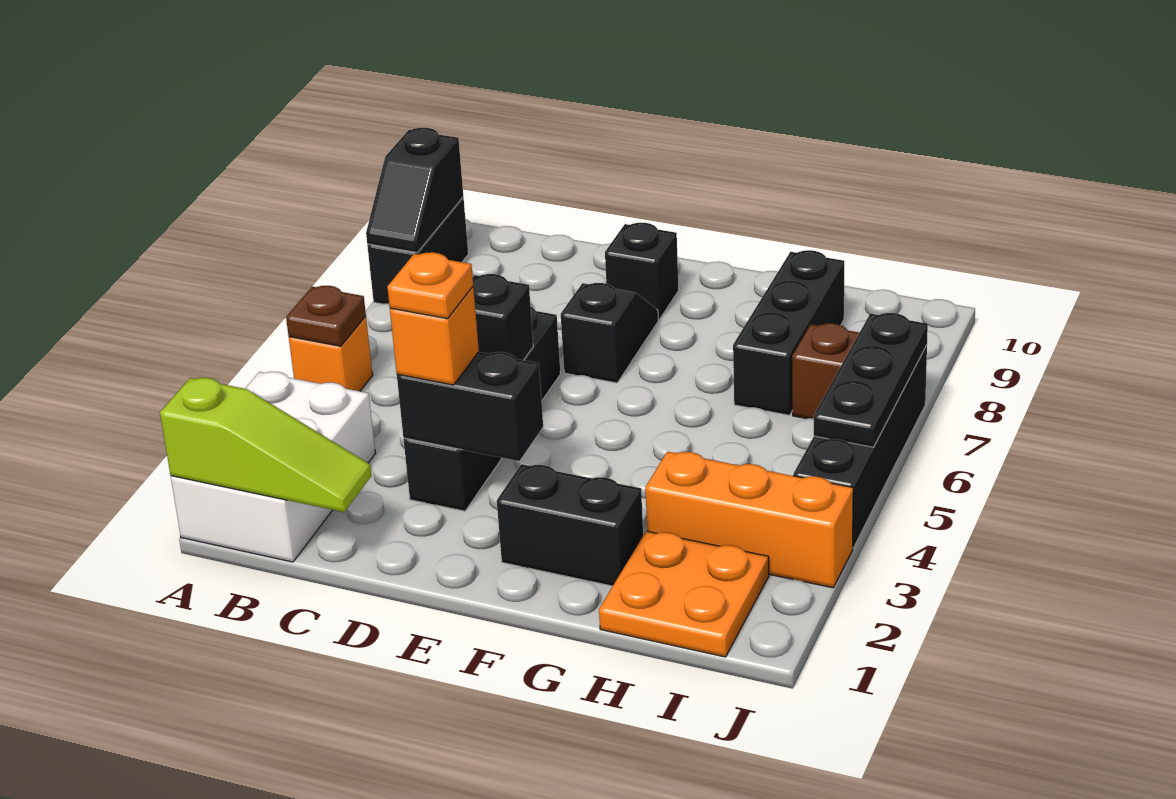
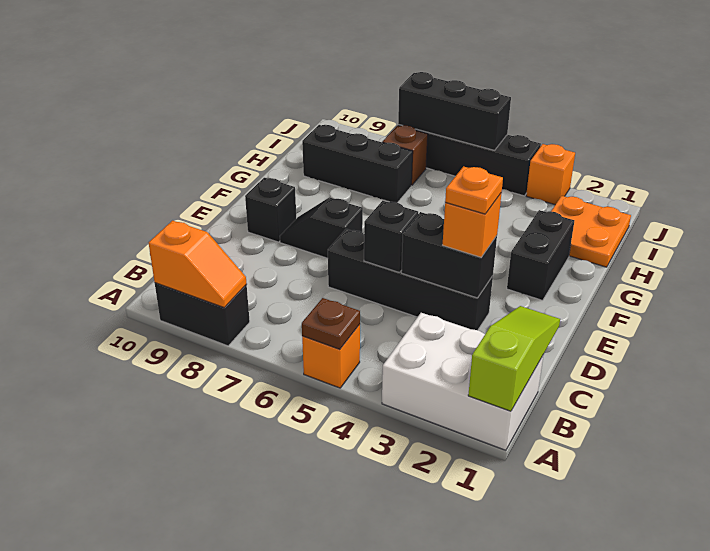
black 1x2 slope [366,128,463,253] -> orange 1x2 slope [149,221,247,308]
black 1x2 brick [397,352,543,461] -> black 1x2 brick turned to [401,212,497,298]
orange 1x3 brick [645,451,853,588] -> orange 1x1 brick [526,144,575,205]
black 1x3 plate [814,313,928,447] -> black 1x3 brick [398,72,511,150]

